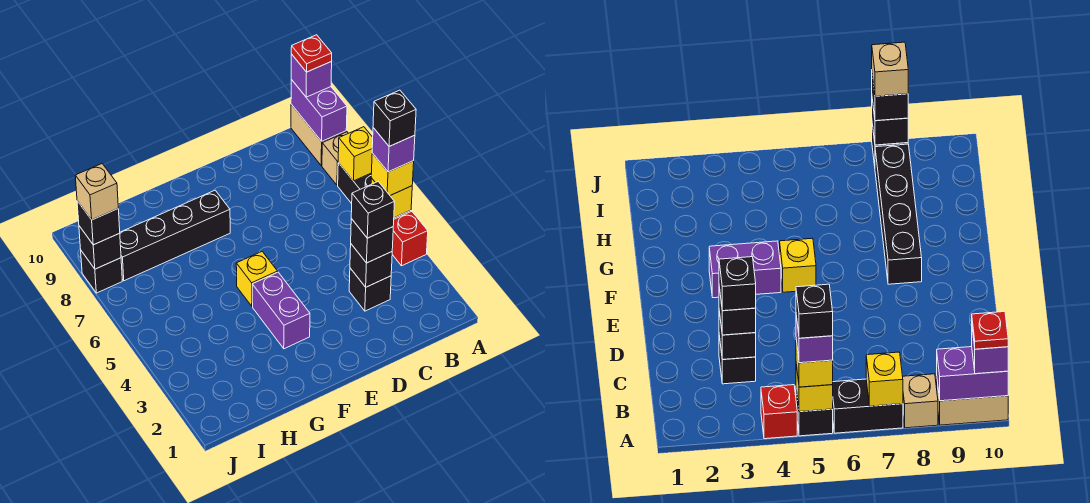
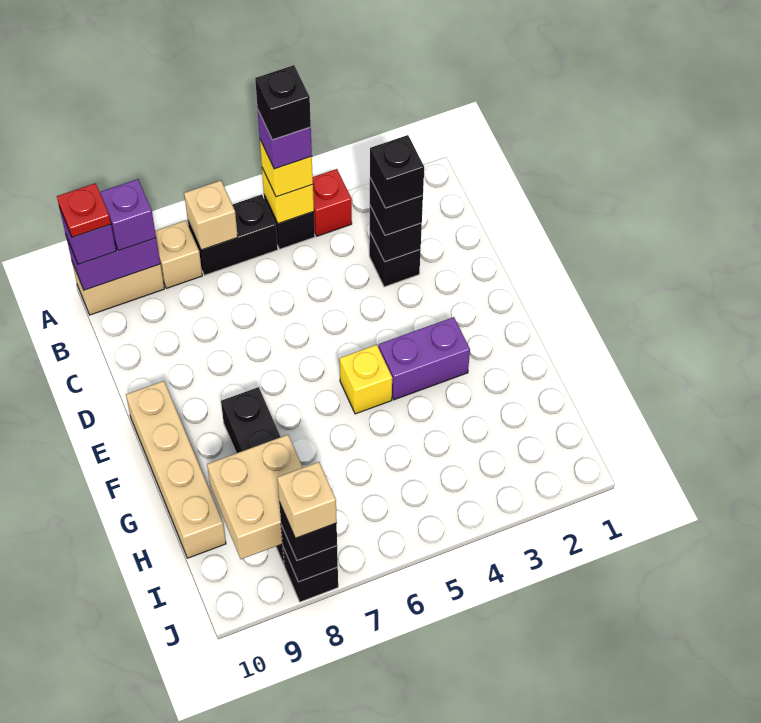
yellow 1x1 brick [338,127,373,181] -> tan 1x1 brick [184,181,238,250]
none -> purple 1x1 brick [100,179,156,251]
none -> tan 1x4 brick [126,381,226,558]
none -> tan 2x2 brick [207,435,303,559]

